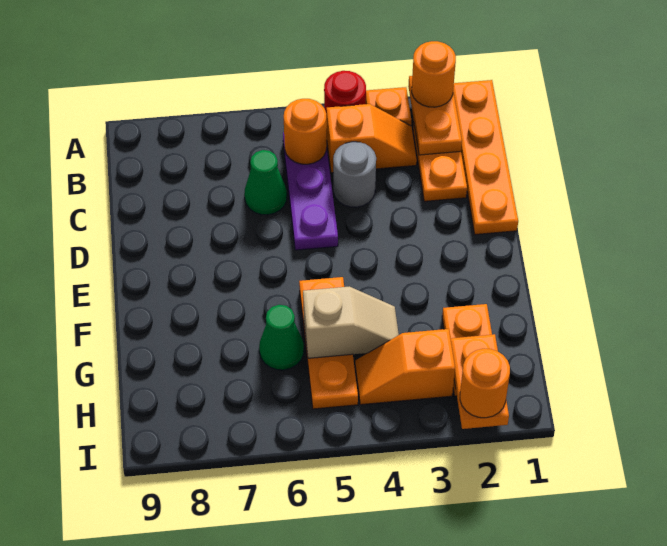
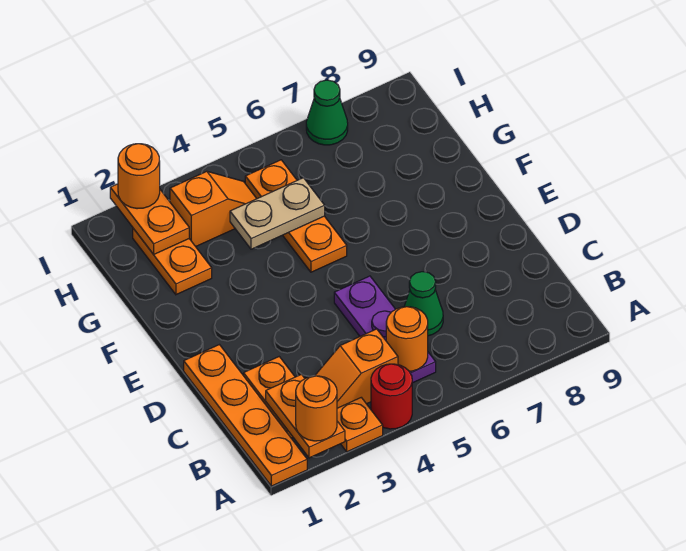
grey 1x1 round brick [333,142,376,207] -> none
tan 1x2 slope [303,286,399,358] -> tan 1x2 plate [230,178,325,249]
green 1x1 cone [259,305,304,370] -> green 1x1 cone moved to [306,80,348,145]

